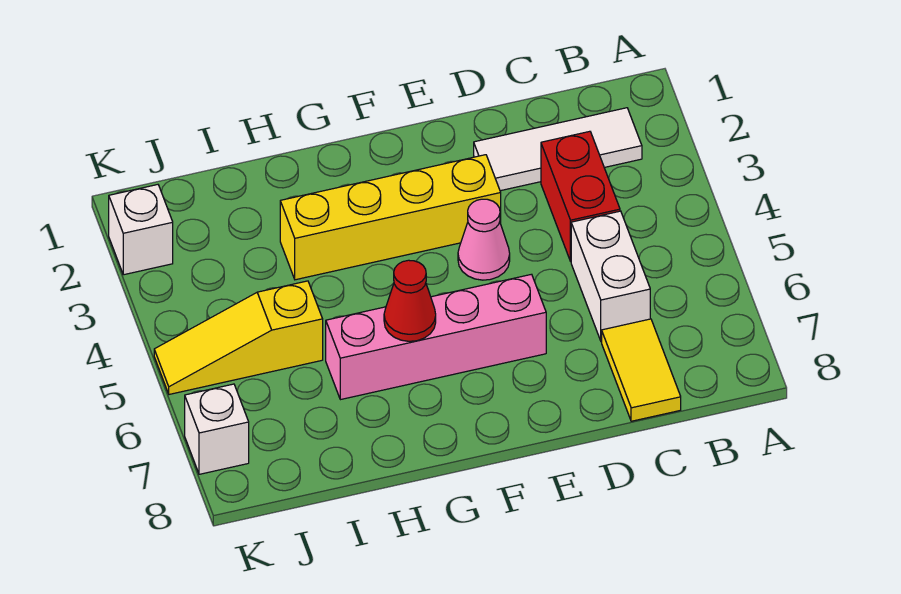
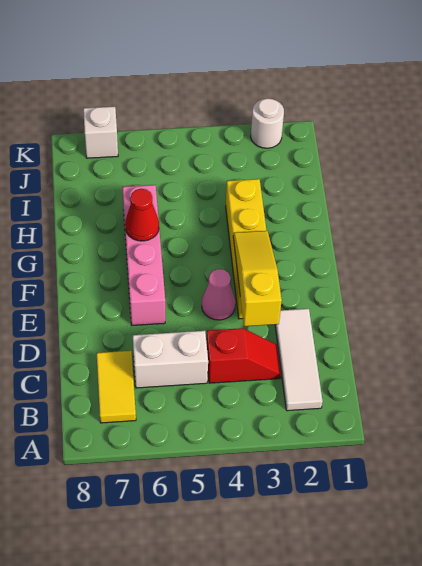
red 1x2 brick [541,131,620,261] -> red 1x2 slope [206,328,281,383]
yellow 1x2 tile [602,319,681,421] -> yellow 1x2 tile turned to [97,351,136,423]
yellow 1x3 slope [154,281,323,394] -> yellow 1x3 slope moved to [233,231,282,326]
white 1x1 brick [109,185,173,275] -> white 1x1 round brick [251,98,284,148]

